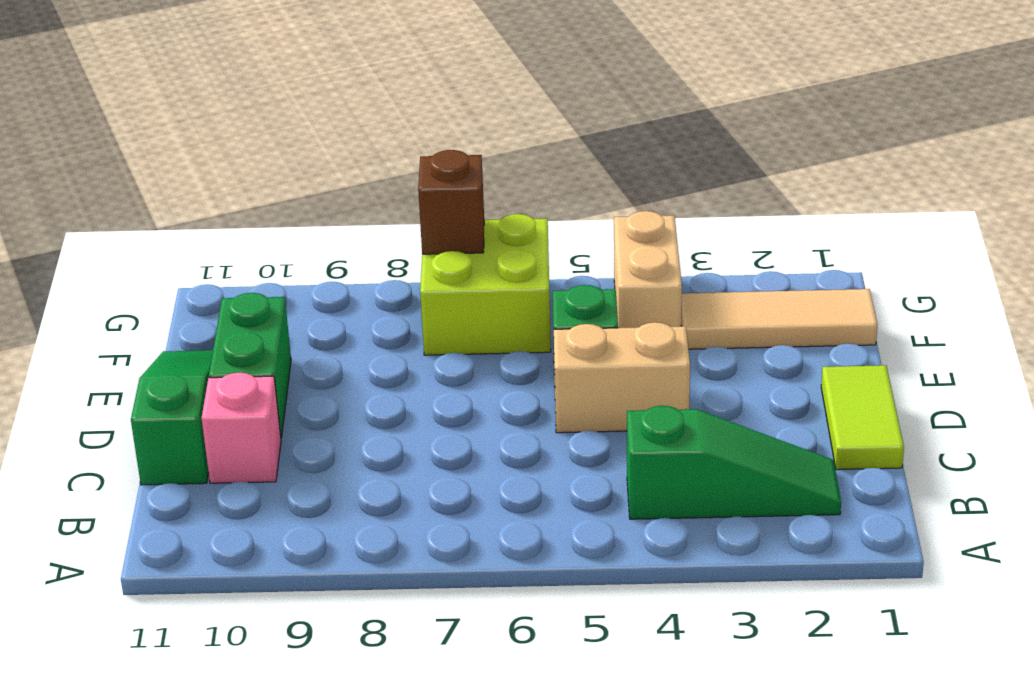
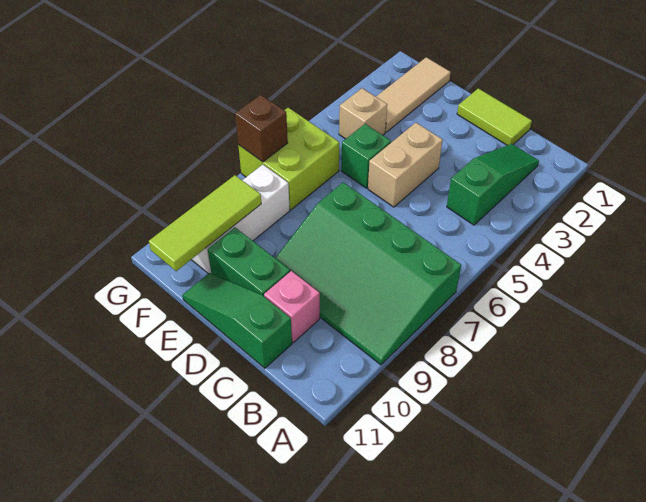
none -> green 3x4 slope [276,182,461,365]
tan 1x2 brick [614,211,682,328] -> tan 1x1 brick [339,88,387,139]
none -> white 1x3 brick [191,165,290,274]
none -> lime 1x3 tile [149,175,261,271]

